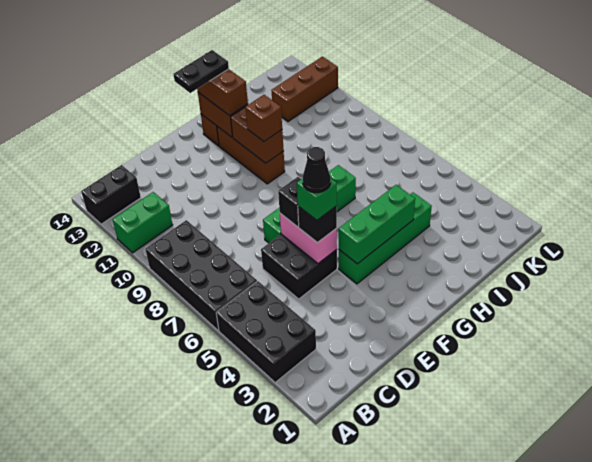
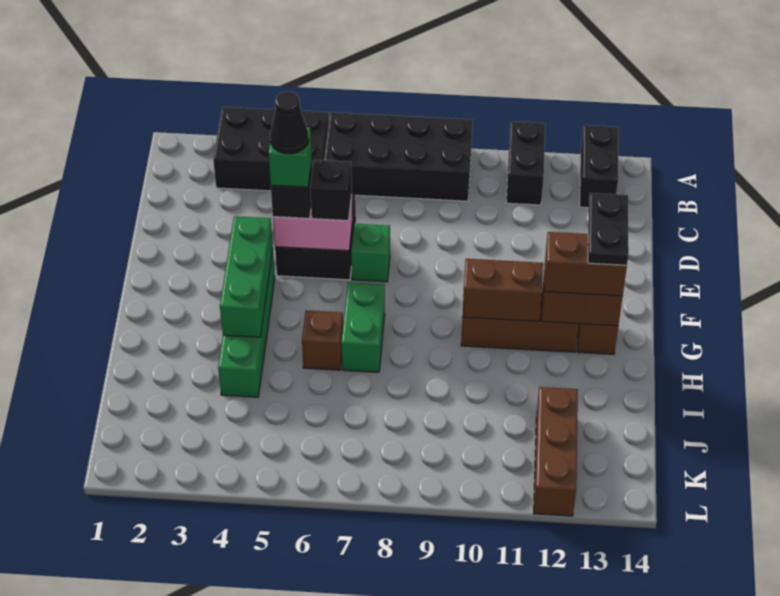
green 1x2 brick [112,192,173,253] -> black 1x2 brick [506,122,545,205]
brown 1x1 brick [245,95,282,142] -> brown 1x1 brick moved to [302,310,343,370]

